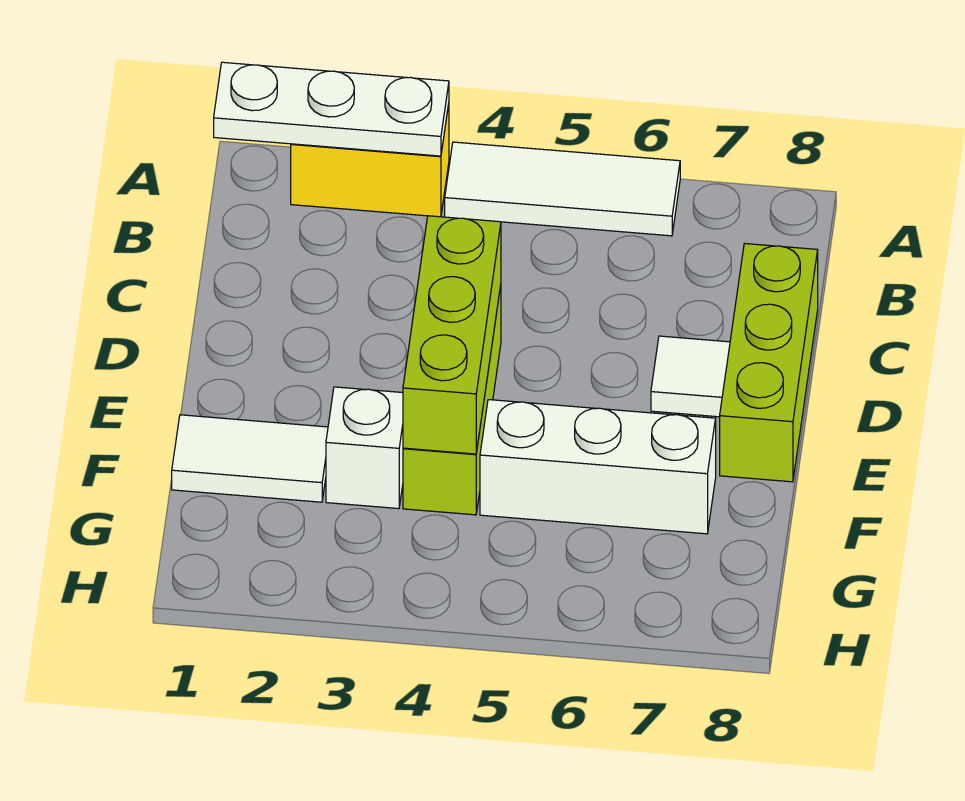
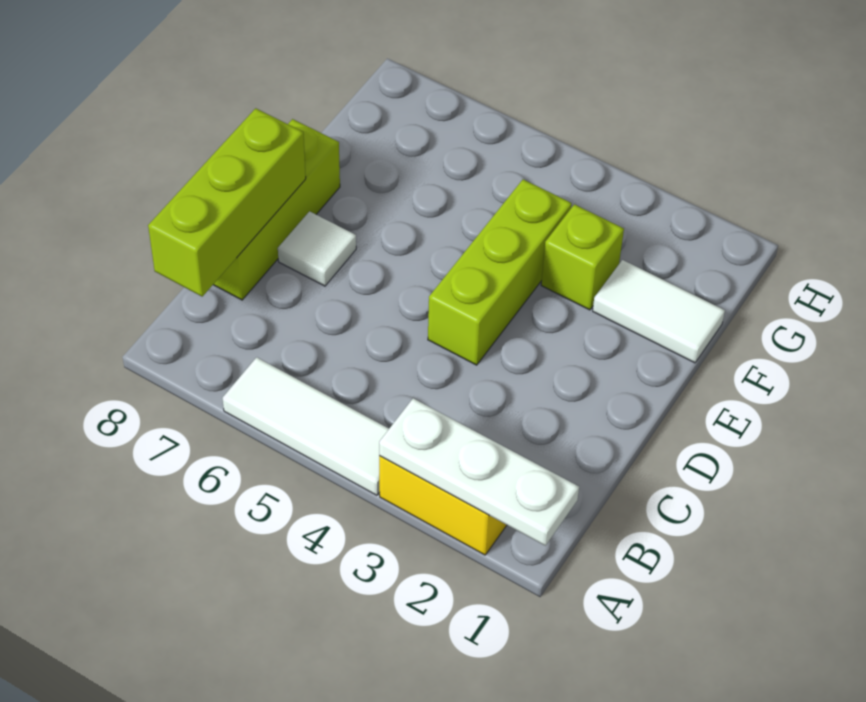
lime 1x3 brick [403,216,501,454] -> lime 1x3 brick moved to [148,108,306,296]
white 1x1 brick [326,387,403,509] -> lime 1x1 brick [541,204,624,310]
white 1x3 brick [480,400,716,534] -> none

